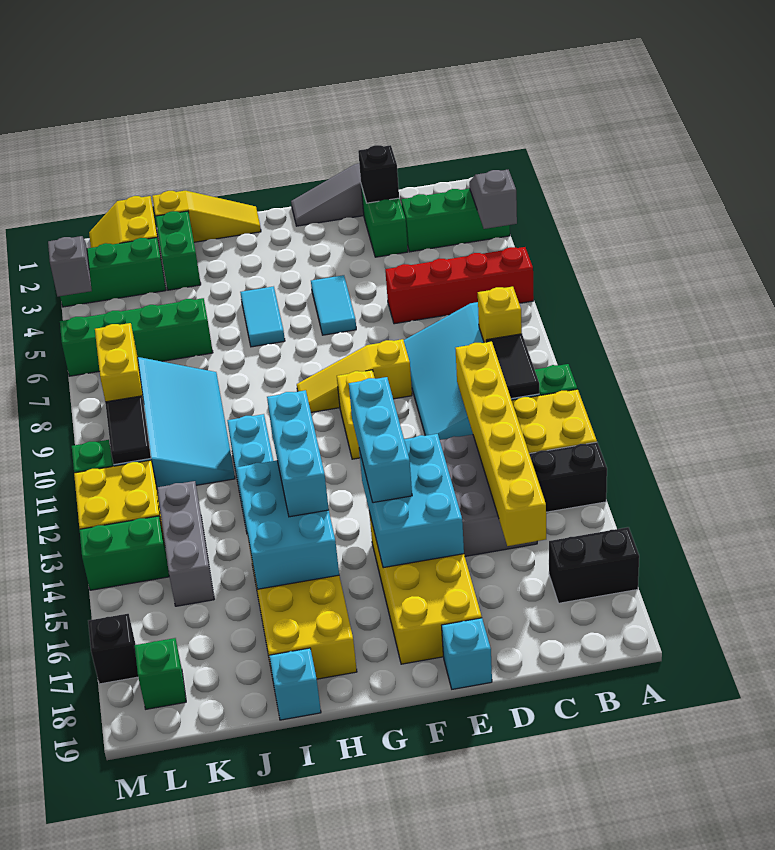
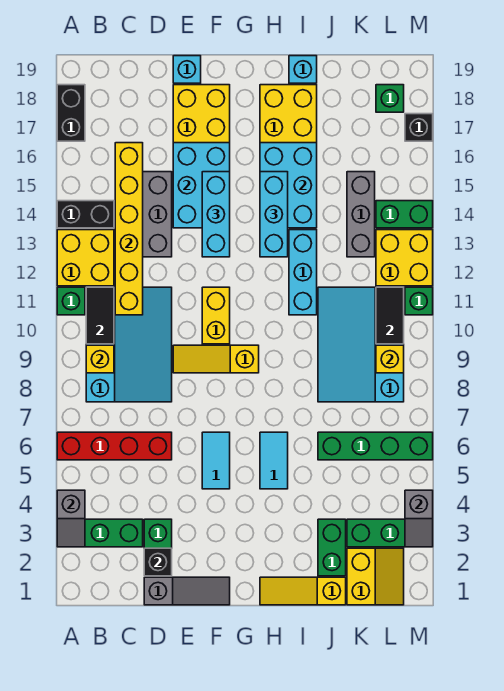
black 1x2 brick [549,527,639,603] -> black 1x2 brick turned to [57,85,85,141]
yellow 1x3 slope [297,339,412,412] -> yellow 1x3 slope turned to [173,345,259,373]
yellow 1x2 brick [95,323,143,402] -> yellow 1x1 brick [376,345,404,373]

